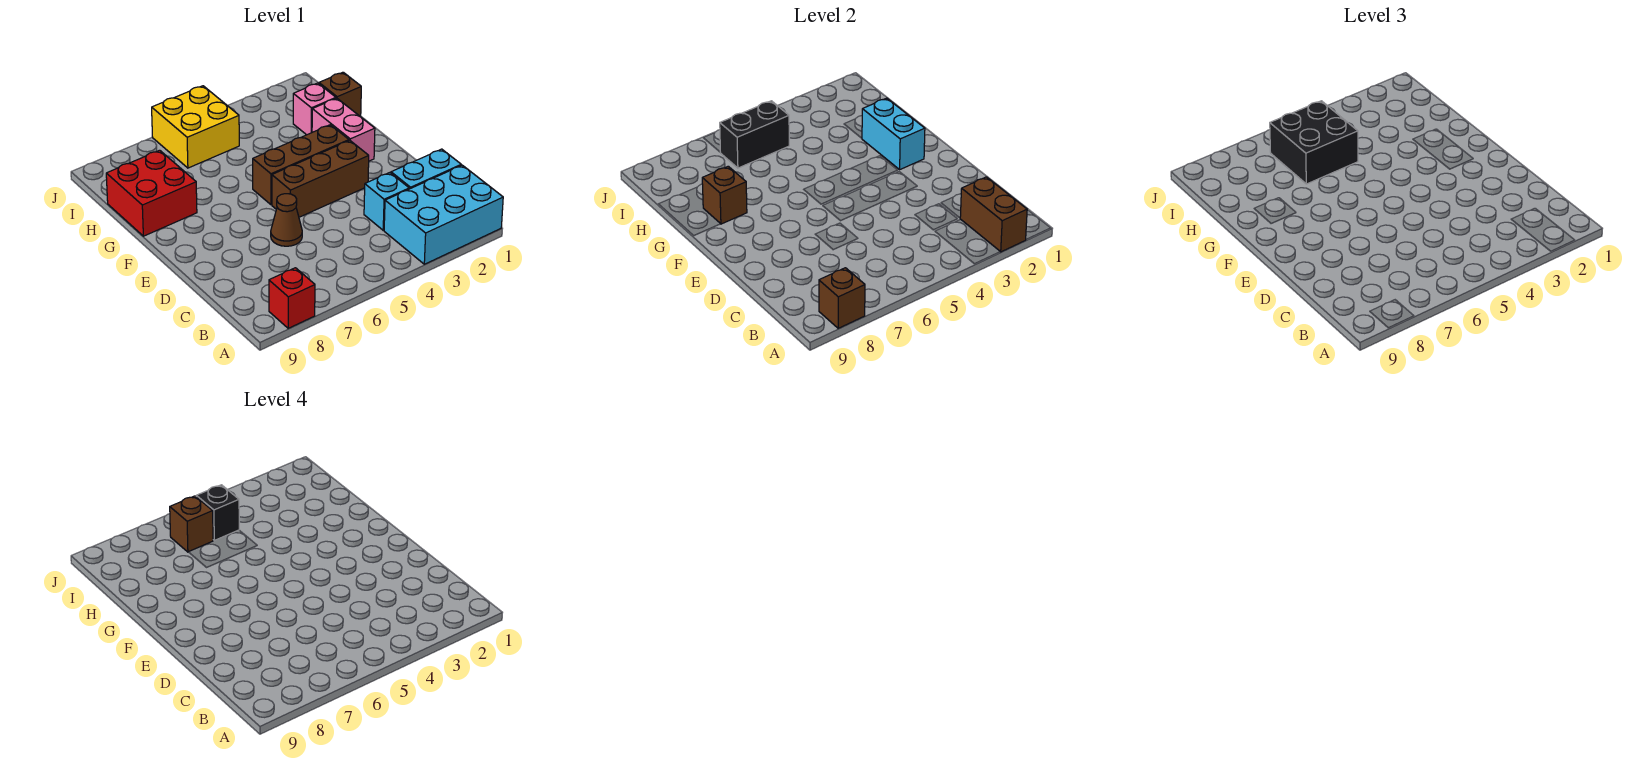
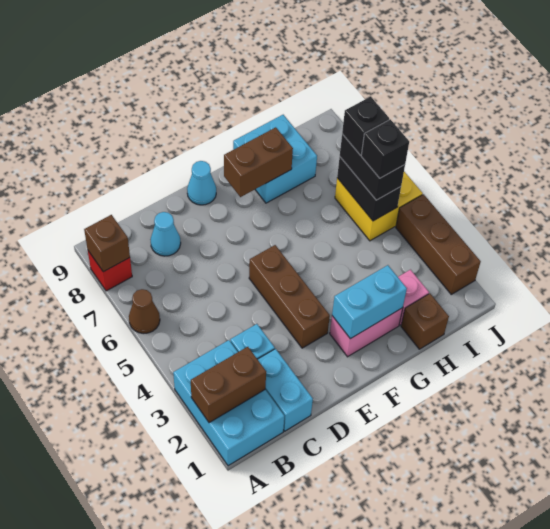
none -> cyan 1x1 cone [151,212,181,256]
brown 1x1 cone [271,194,302,246] -> brown 1x1 cone moved to [129,289,160,334]
none -> cyan 1x1 cone [187,161,216,205]
brown 1x3 brick [253,125,349,205] -> brown 1x3 brick moved to [396,194,481,294]
red 2x2 brick [106,150,197,236] -> cyan 2x2 brick [233,115,317,203]
brown 1x1 brick [702,166,747,224] -> brown 1x2 brick [224,127,293,197]
black 2x2 brick [1270,101,1358,184] -> black 1x2 brick [340,134,405,200]
brown 1x1 brick [170,496,213,552] -> black 1x1 brick [342,97,389,155]

